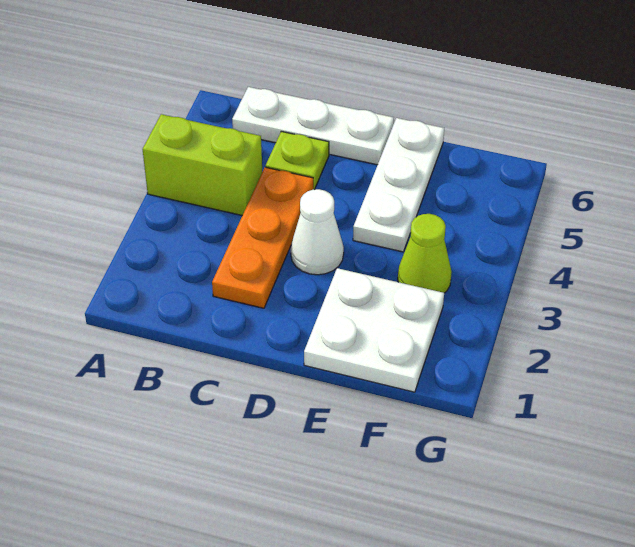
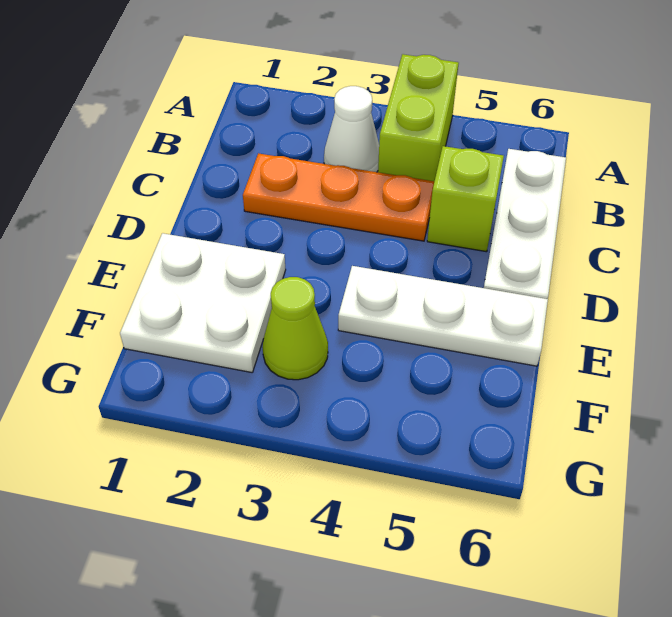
lime 1x1 plate [265,131,329,190] -> lime 1x1 brick [427,146,504,252]
white 1x1 cone [291,189,344,275] -> white 1x1 cone moved to [324,86,379,172]

